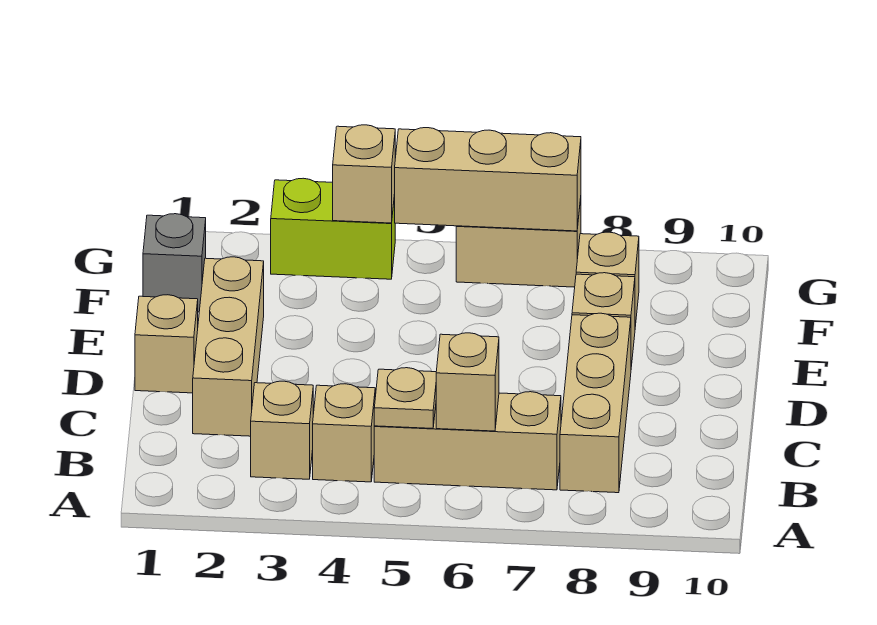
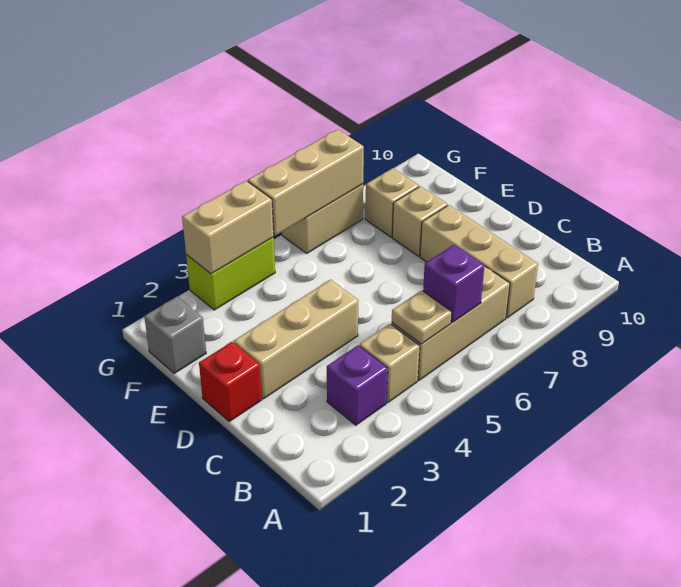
tan 1x1 brick [251,381,313,479] -> purple 1x1 brick [327,345,388,425]
tan 1x1 brick [436,333,499,431] -> purple 1x1 brick [423,245,485,323]
tan 1x3 brick [193,257,264,436] -> tan 1x3 brick turned to [234,280,358,399]
tan 1x1 brick [135,295,198,393] -> red 1x1 brick [199,342,262,421]
tan 1x1 brick [333,125,395,223] -> tan 1x2 brick [182,181,274,274]

